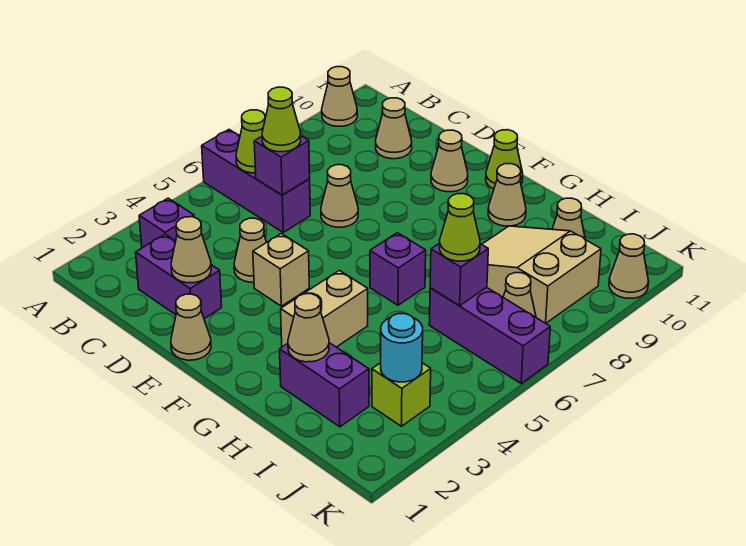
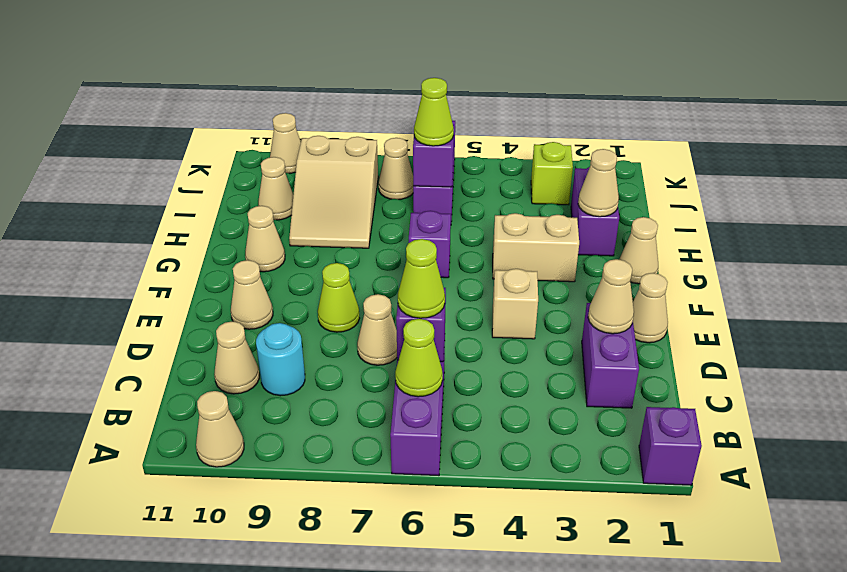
purple 1x1 brick [139,198,194,248] -> purple 1x1 brick moved to [639,407,702,485]
tan 1x1 cone [234,218,267,282] -> tan 1x1 cone moved to [619,217,658,284]
lime 1x1 cone [486,130,523,189] -> lime 1x1 cone moved to [318,263,360,332]
cyan 1x1 round brick [381,314,423,382] -> cyan 1x1 round brick moved to [256,323,305,396]

